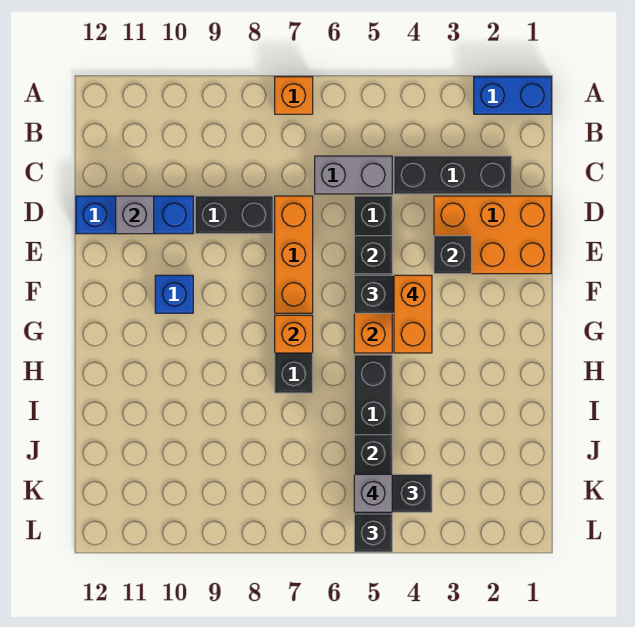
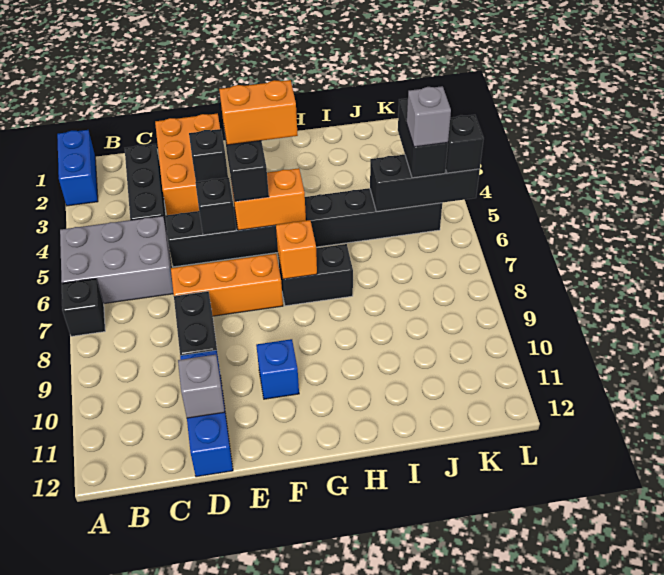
orange 1x1 brick [275,77,313,114] -> black 1x1 brick [62,279,105,336]
grey 1x2 brick [315,156,392,194] -> grey 2x3 brick [60,216,173,304]

